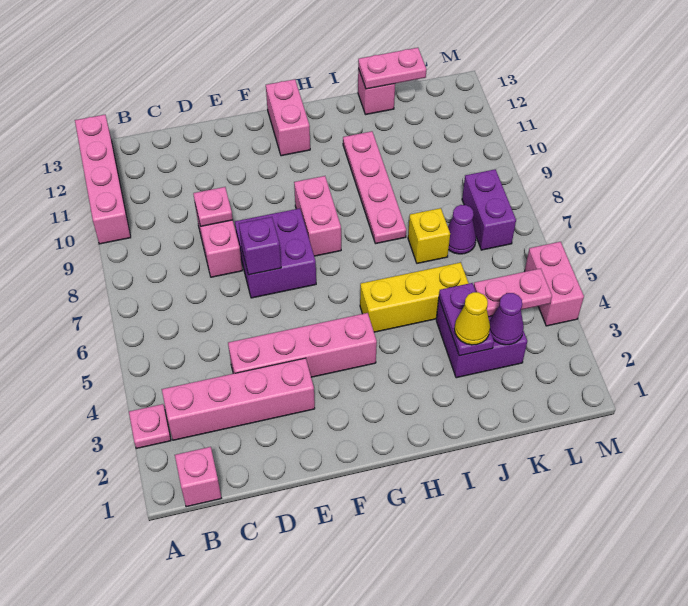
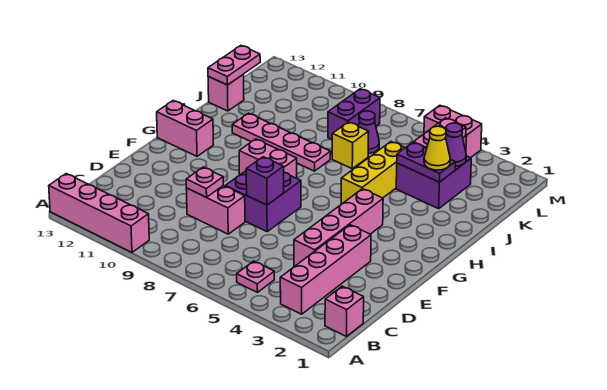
pink 1x1 plate [129,404,171,449] -> pink 1x1 plate moved to [237,261,274,292]
purple 1x2 brick [462,169,516,250] -> purple 1x2 brick turned to [328,89,380,139]

